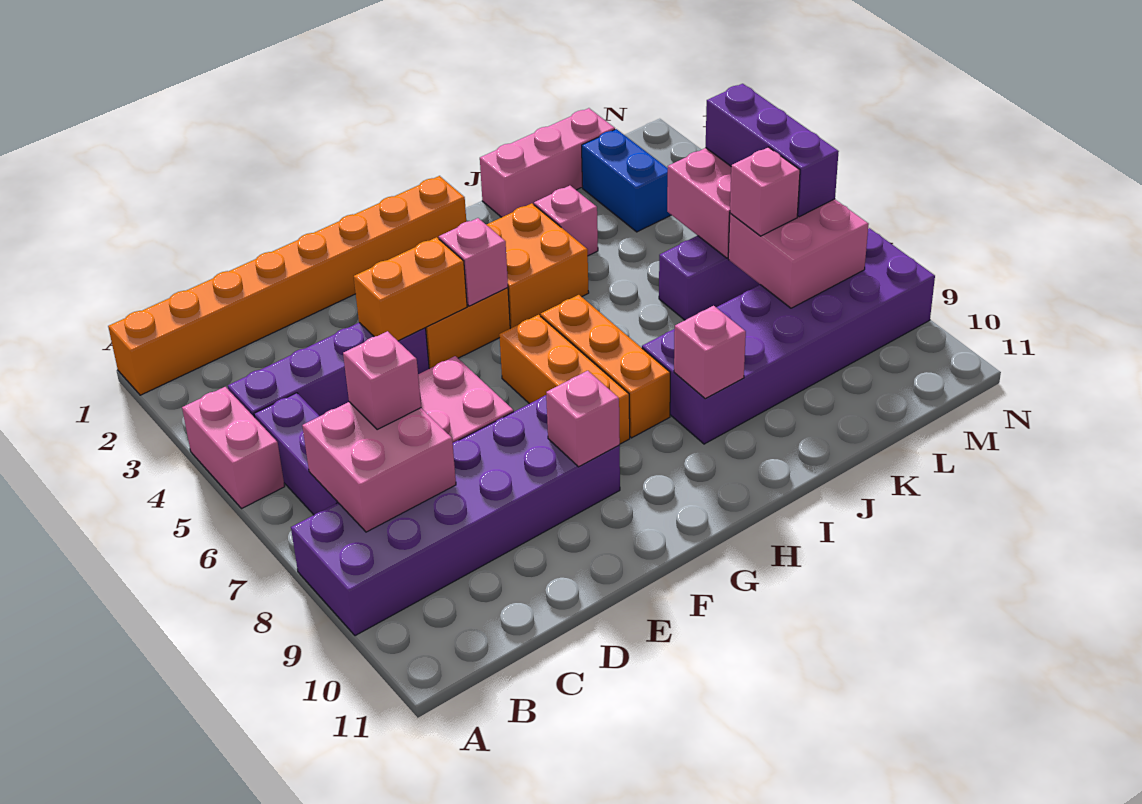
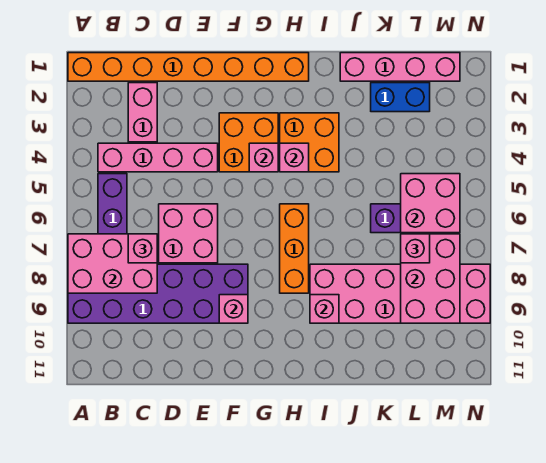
pink 1x2 brick [182,387,285,509] -> pink 1x2 brick moved to [128,83,157,142]
purple 1x4 brick [228,323,429,416] -> pink 1x4 brick [98,143,218,172]
pink 2x2 brick [302,402,456,532] -> pink 2x3 brick [68,234,157,293]
orange 1x2 brick [354,237,467,341] -> none
orange 1x3 brick [499,315,630,444] -> none
purple 2x6 brick [642,228,935,444] -> pink 2x6 brick [310,264,490,323]
pink 1x3 brick [480,108,615,217] -> pink 1x4 brick [340,53,460,81]
pink 1x1 brick [534,186,598,256] -> pink 1x1 brick moved to [280,143,309,172]
blue 1x2 brick [582,129,671,232] -> blue 1x2 brick turned to [371,83,430,112]
pink 2x2 brick [728,199,869,308] -> pink 2x3 brick [401,234,460,323]
purple 1x3 brick [706,84,839,217] -> none

